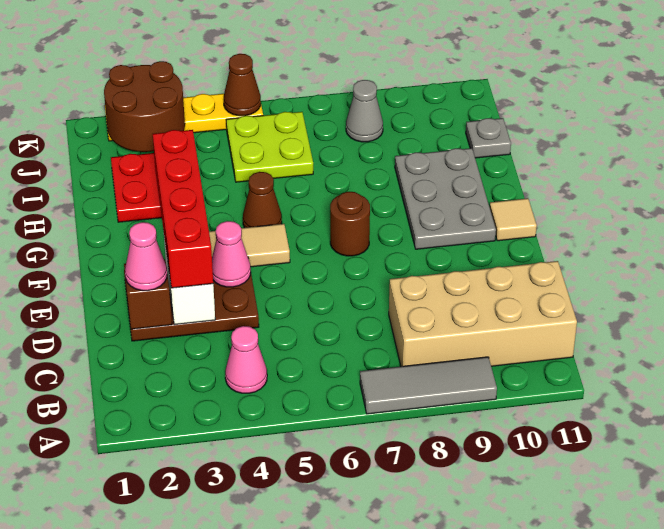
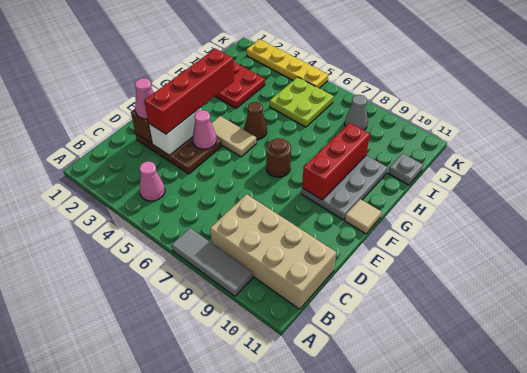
none -> red 1x3 brick [302,123,370,200]
brown 2x2 round brick [104,61,185,152] -> none
brown 1x1 cone [224,54,261,116] -> none

